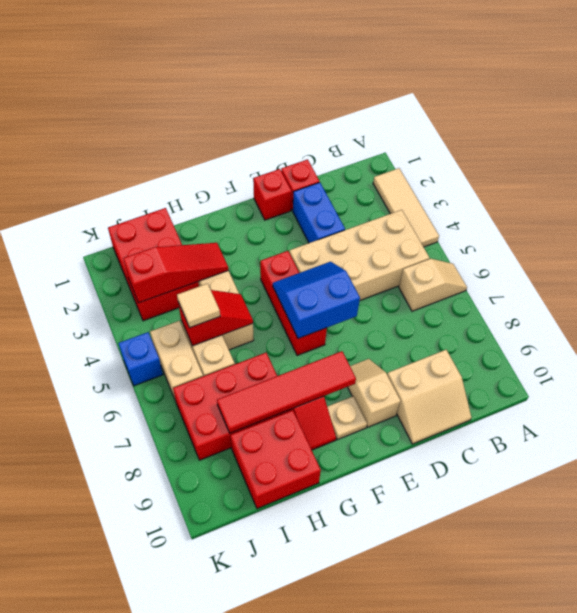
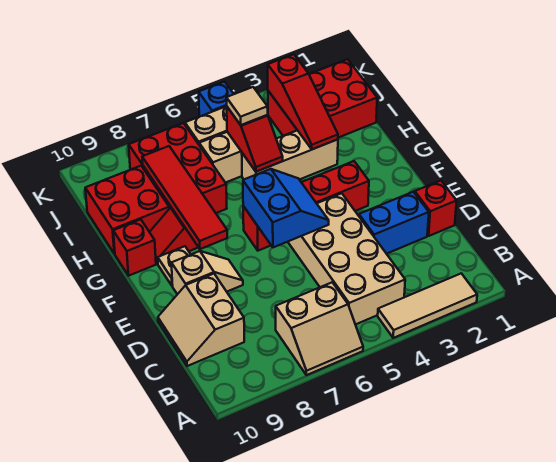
tan 1x2 slope [399,259,467,311] -> tan 2x2 slope [276,282,363,375]
red 1x1 brick [253,169,292,220] -> red 1x1 brick moved to [113,219,156,276]
red 1x3 brick [260,251,327,355] -> red 1x4 brick [243,161,369,251]

